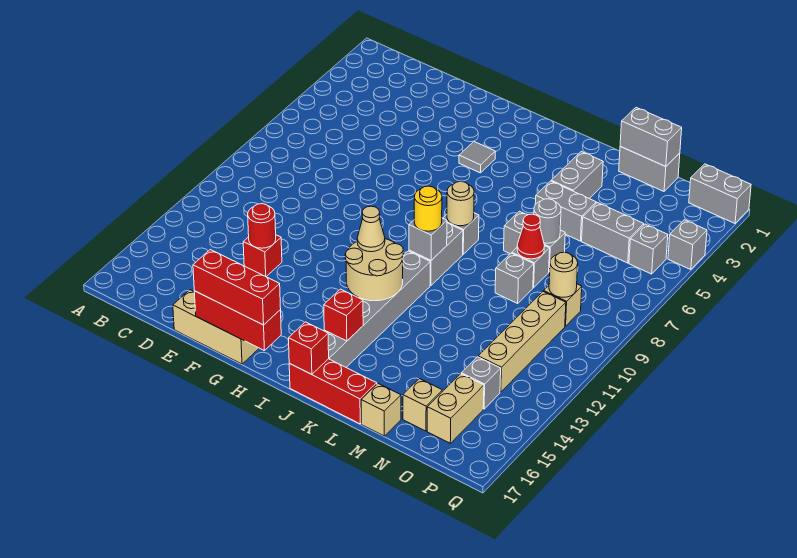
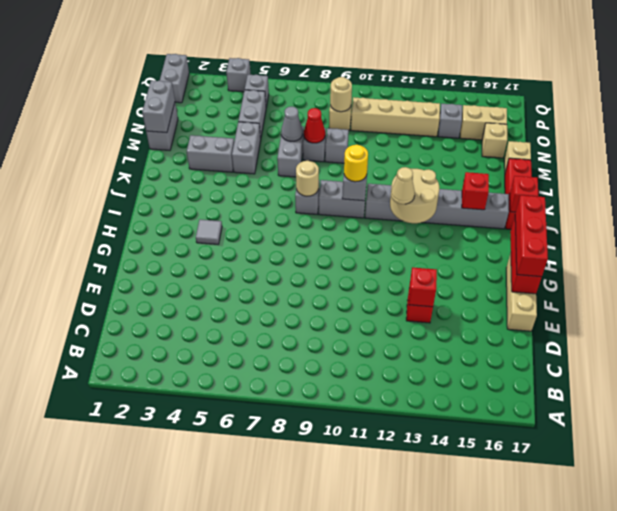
red 1x1 round brick [248,204,276,248] -> red 1x1 brick [409,267,437,307]
grey 1x1 round brick [534,199,561,243] -> grey 1x1 cone [281,106,303,141]

